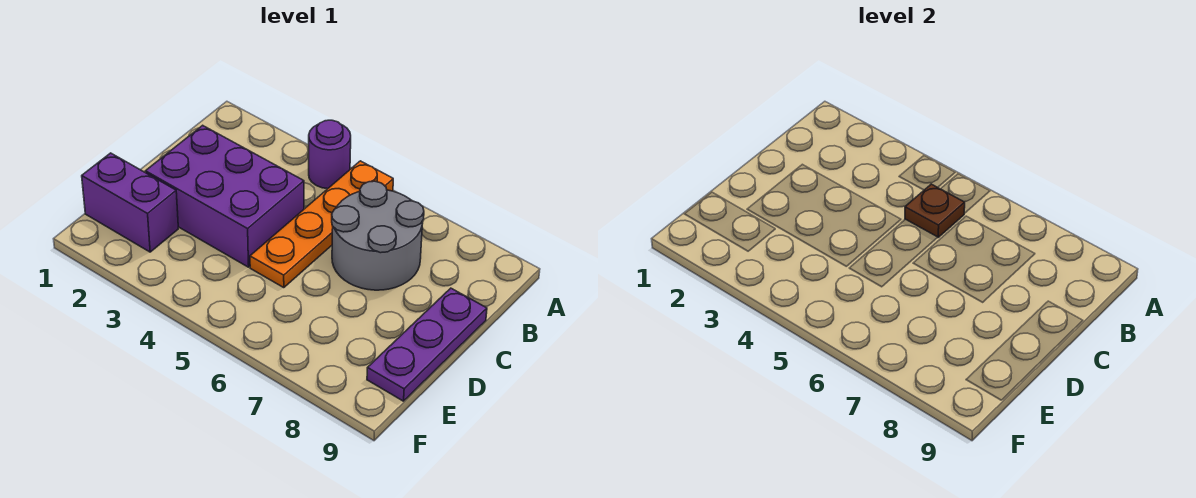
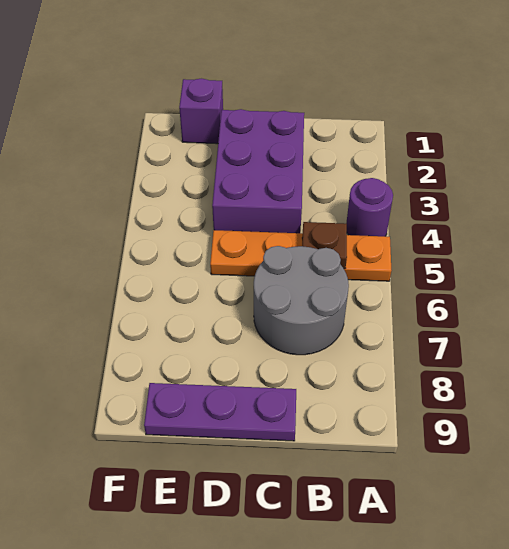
purple 1x2 brick [82,153,178,252] -> purple 1x1 brick [179,79,223,144]

